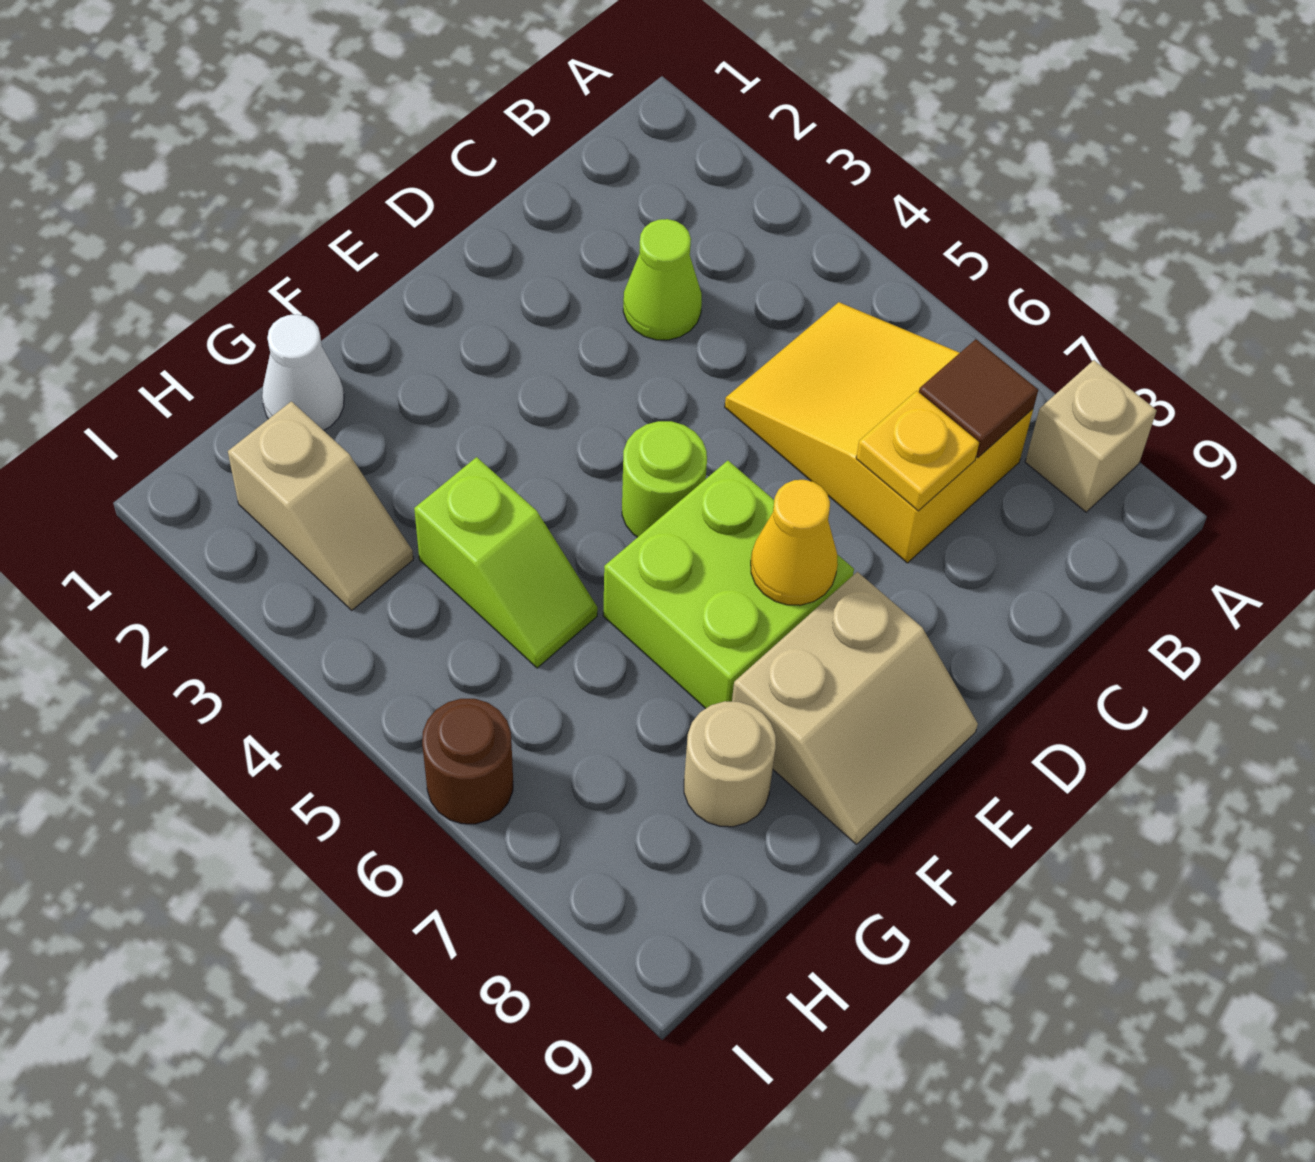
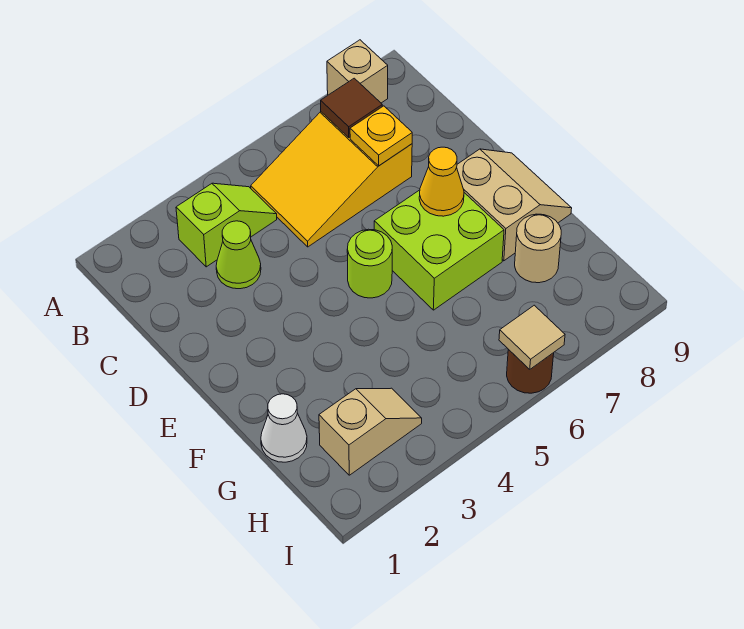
lime 1x2 slope [414,457,598,668] -> lime 1x2 slope moved to [176,183,277,267]
none -> tan 1x1 tile [499,305,565,369]

